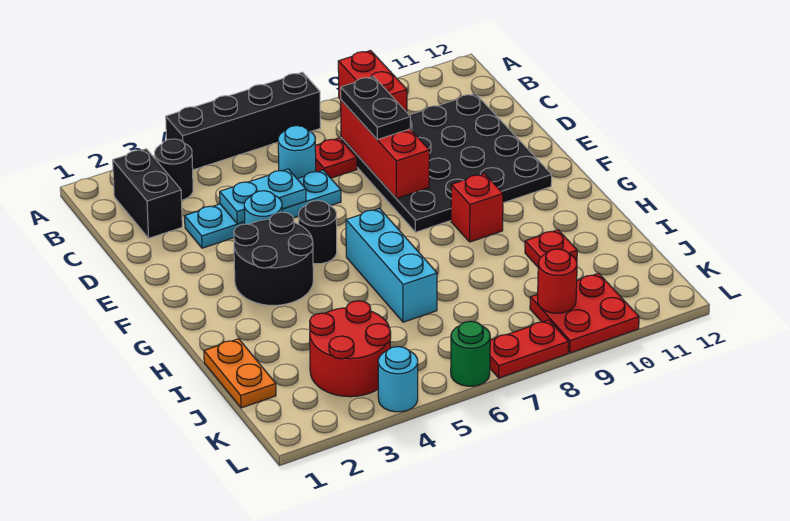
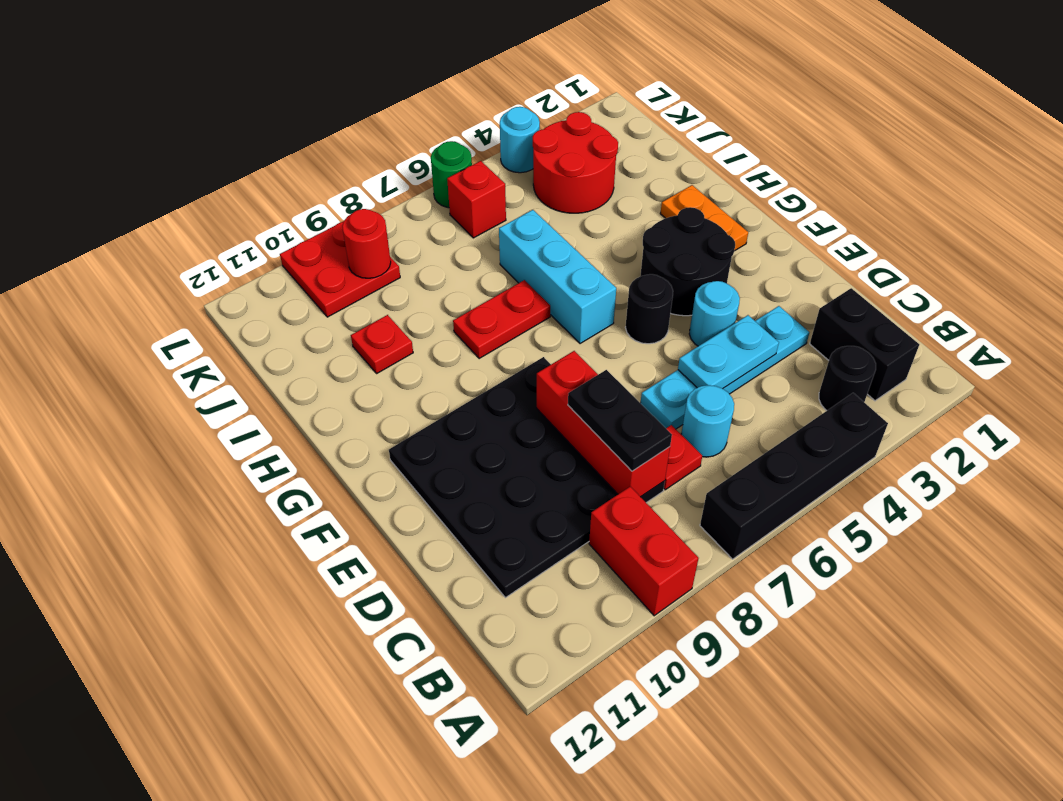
red 1x1 brick [451,173,503,242] -> red 1x1 brick moved to [447,161,506,238]
orange 1x2 plate [204,339,276,408] -> orange 1x2 plate moved to [660,185,748,251]
red 1x2 plate [490,320,569,378] -> red 1x2 plate moved to [453,280,550,358]

